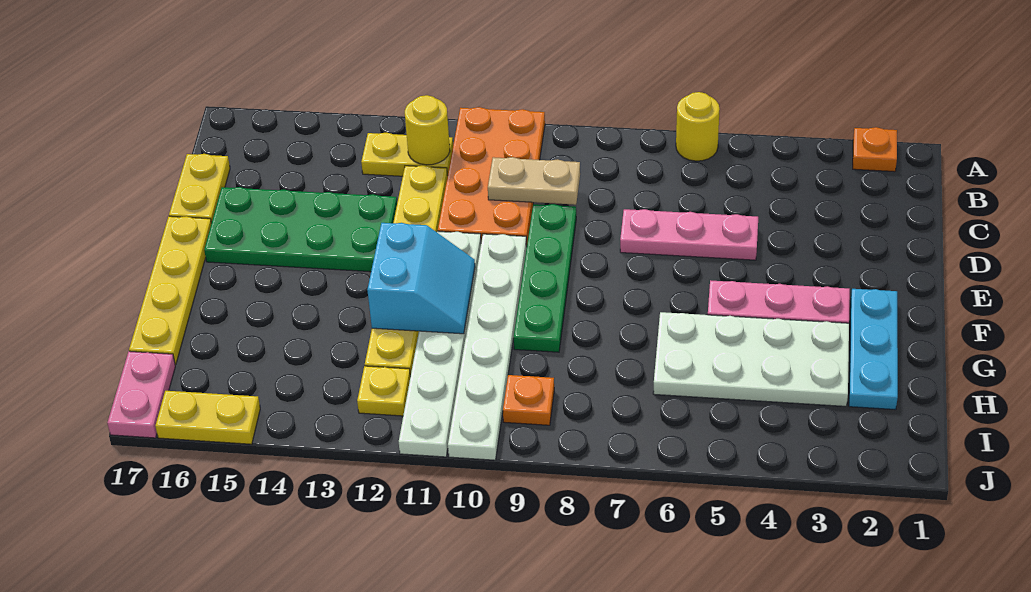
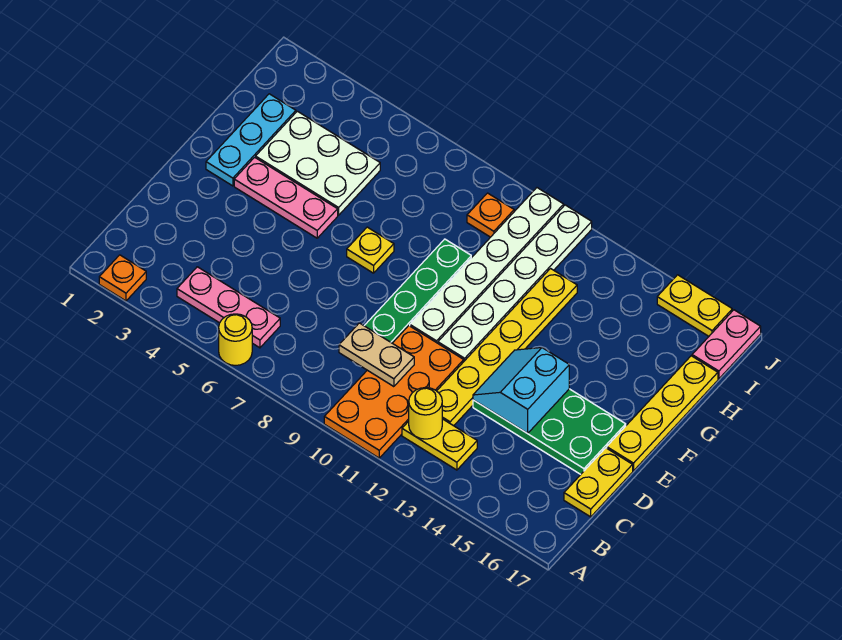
pink 1x3 plate [620,209,758,260] -> pink 1x3 plate moved to [177,267,280,348]
cyan 2x2 slope [367,223,475,334] -> cyan 2x2 slope moved to [473,348,569,433]
white 2x4 plate [653,312,849,406] -> white 2x3 plate [256,111,380,215]
yellow 1x1 plate [357,366,410,416] -> yellow 1x1 plate moved to [347,227,394,273]

